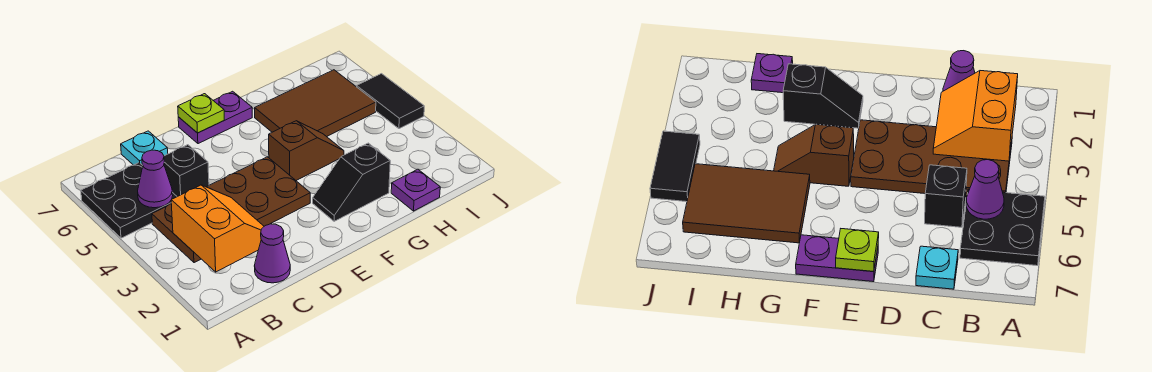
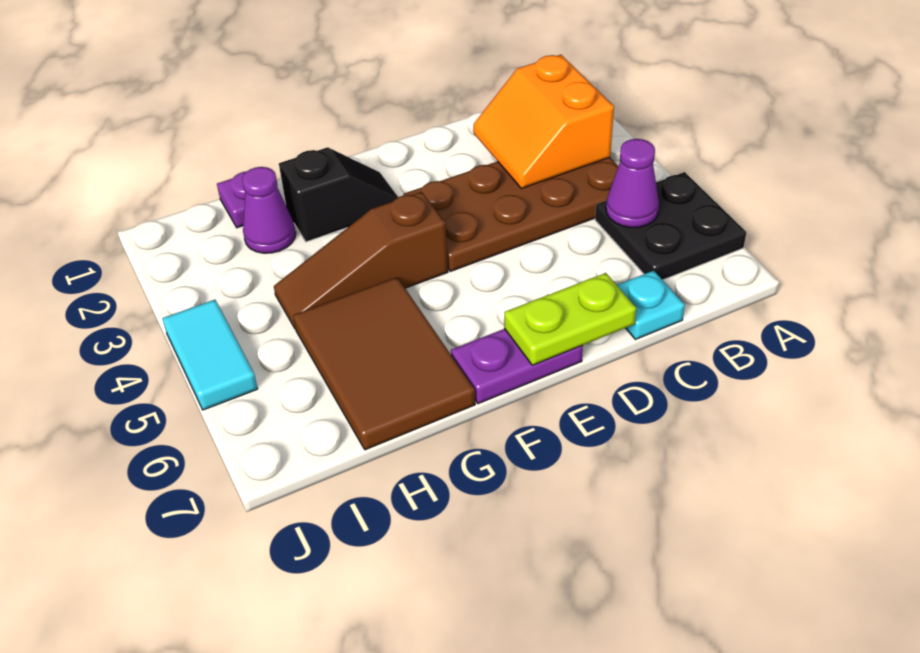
purple 1x1 cone [254,224,290,283] -> purple 1x1 cone moved to [242,167,296,253]
black 1x1 brick [164,145,209,197] -> none
lime 1x1 plate [178,94,224,133] -> lime 1x2 plate [504,273,636,365]
brown 1x2 slope [269,121,344,180] -> brown 1x3 slope [274,192,448,329]
brown 2x3 tile [255,70,376,137] -> brown 2x3 tile turned to [293,277,475,450]
black 1x2 tile [357,74,424,129] -> cyan 1x2 tile [162,300,258,410]

